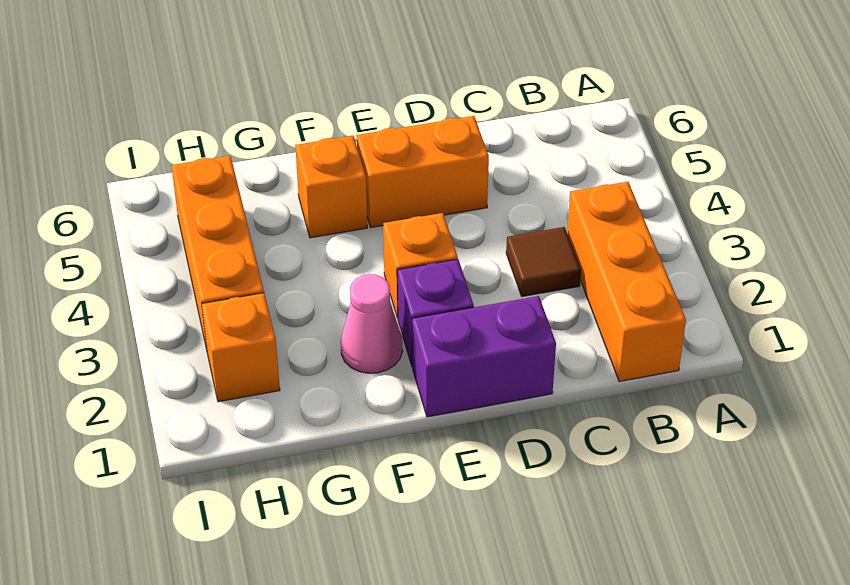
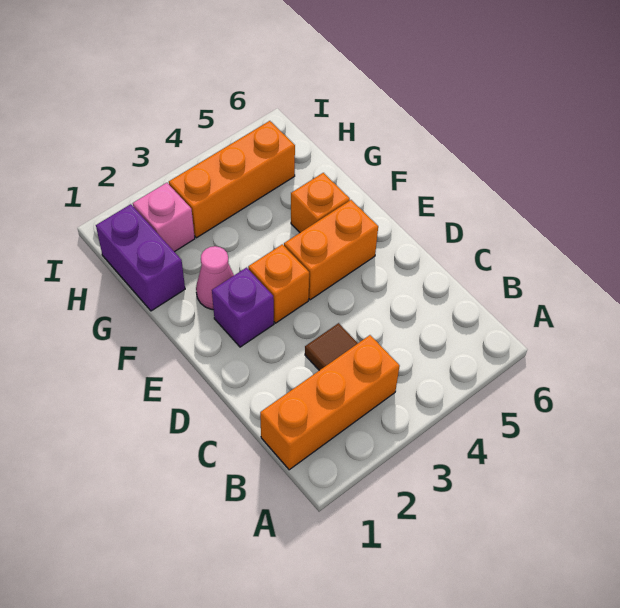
purple 1x2 brick [412,296,556,417] -> purple 1x2 brick moved to [96,204,185,311]
orange 1x2 brick [356,116,489,227] -> orange 1x2 brick turned to [284,200,378,300]
orange 1x1 brick [202,293,280,402] -> pink 1x1 brick [133,183,195,252]

